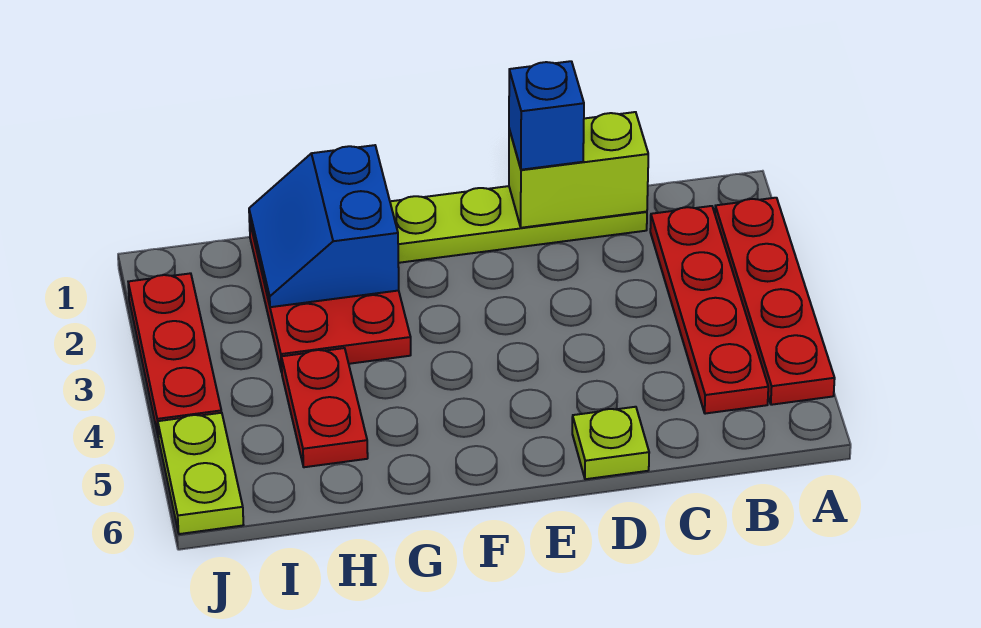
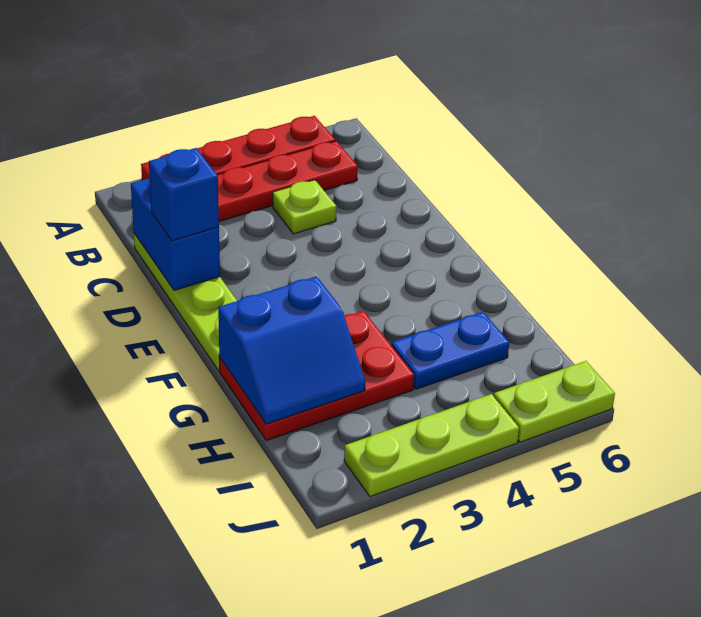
lime 1x2 brick [509,112,648,228] -> blue 1x2 brick [131,177,220,290]
lime 1x1 plate [572,407,649,479] -> lime 1x1 plate moved to [273,180,337,234]
red 1x2 plate [281,348,368,467] -> blue 1x2 plate [391,312,509,389]
red 1x3 plate [128,273,221,434] -> lime 1x3 plate [344,394,519,497]

